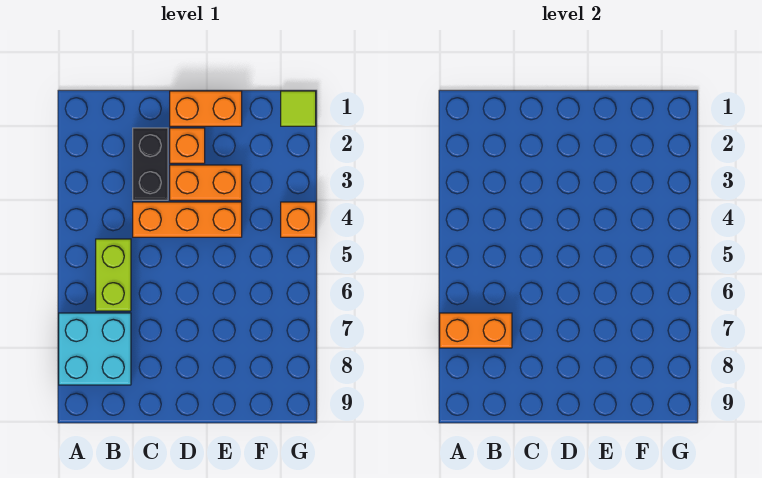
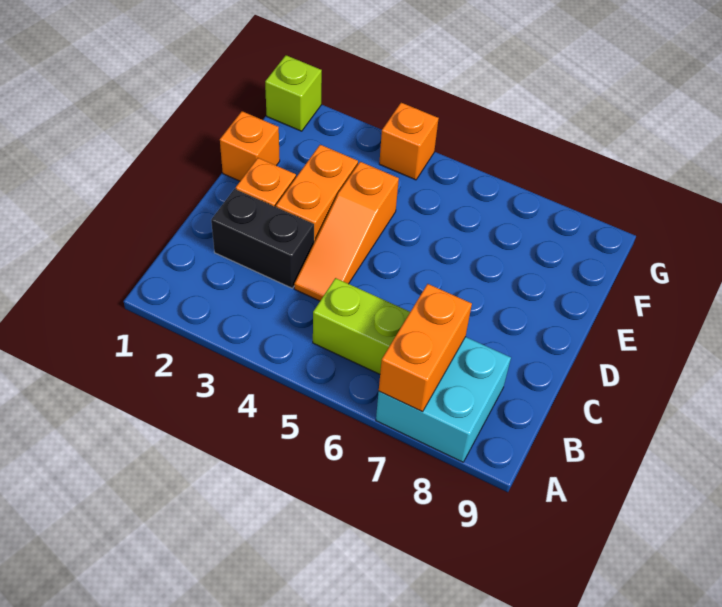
orange 1x3 brick [133,202,242,237] -> orange 1x3 slope [294,162,399,301]
orange 1x2 brick [170,91,242,126] -> orange 1x1 brick [220,111,280,181]
lime 1x1 tile [281,91,316,126] -> lime 1x1 brick [265,55,322,131]

